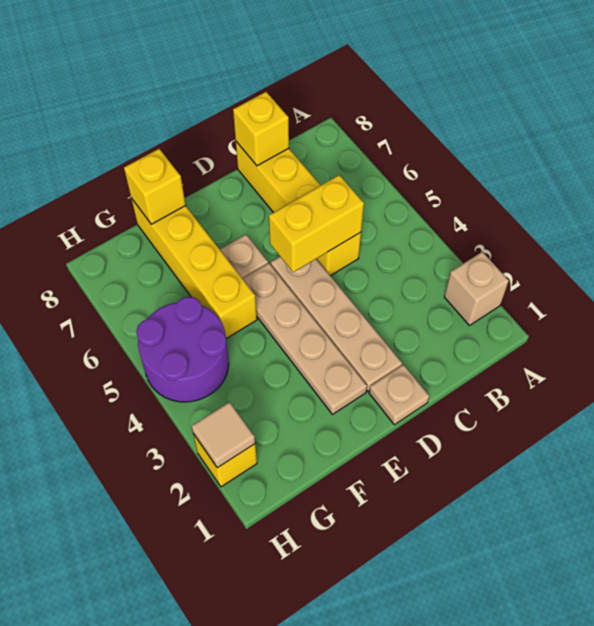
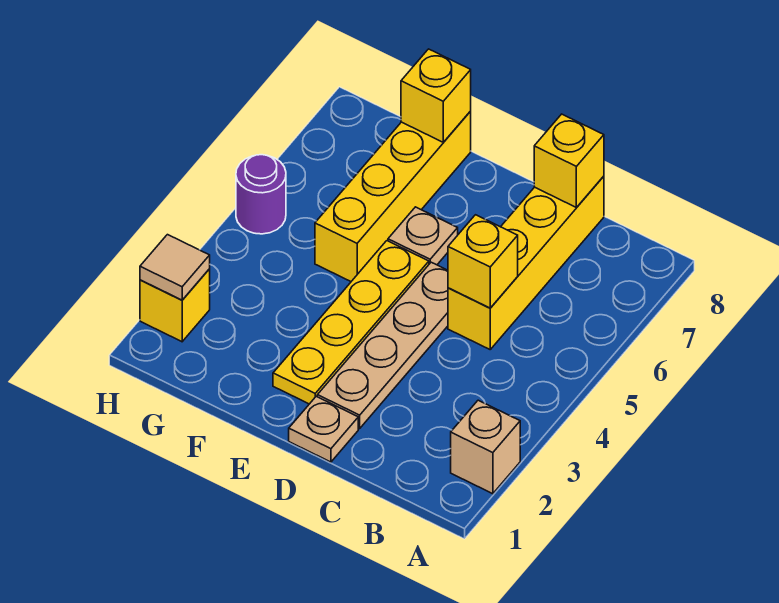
yellow 1x2 brick [269,175,364,272] -> yellow 1x1 brick [448,215,518,308]
tan 1x4 plate [243,263,367,414] -> yellow 1x4 plate [273,241,429,404]
purple 2x2 round brick [136,297,229,402] -> purple 1x1 round brick [236,155,286,234]

